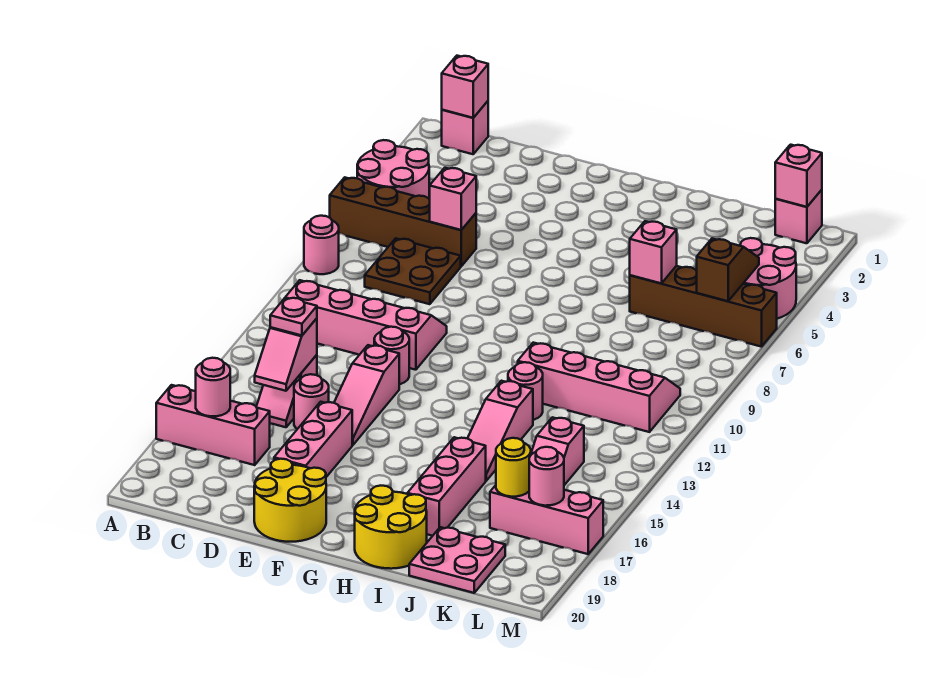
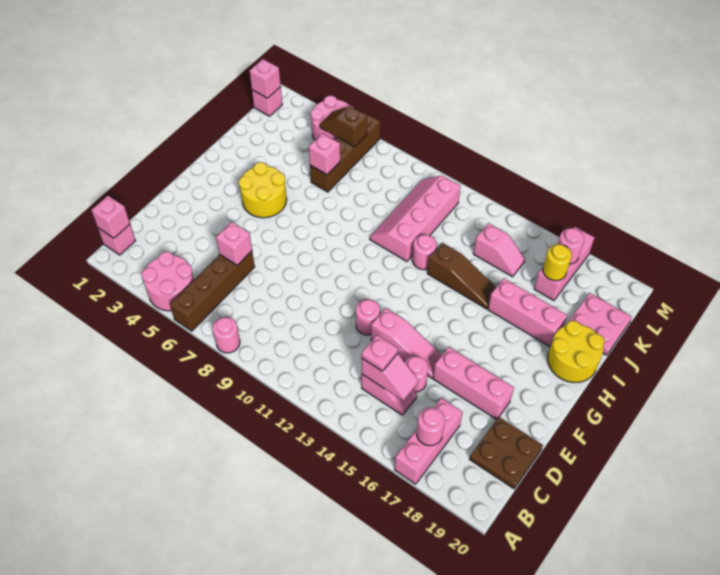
pink 2x4 slope [286,280,447,370] -> none
brown 2x2 plate [365,238,461,304] -> brown 2x2 plate moved to [469,417,543,489]
yellow 2x2 round brick [254,459,326,542] -> yellow 2x2 round brick moved to [239,162,287,218]
pink 1x3 slope [468,381,533,481] -> brown 1x3 slope [427,243,496,309]

